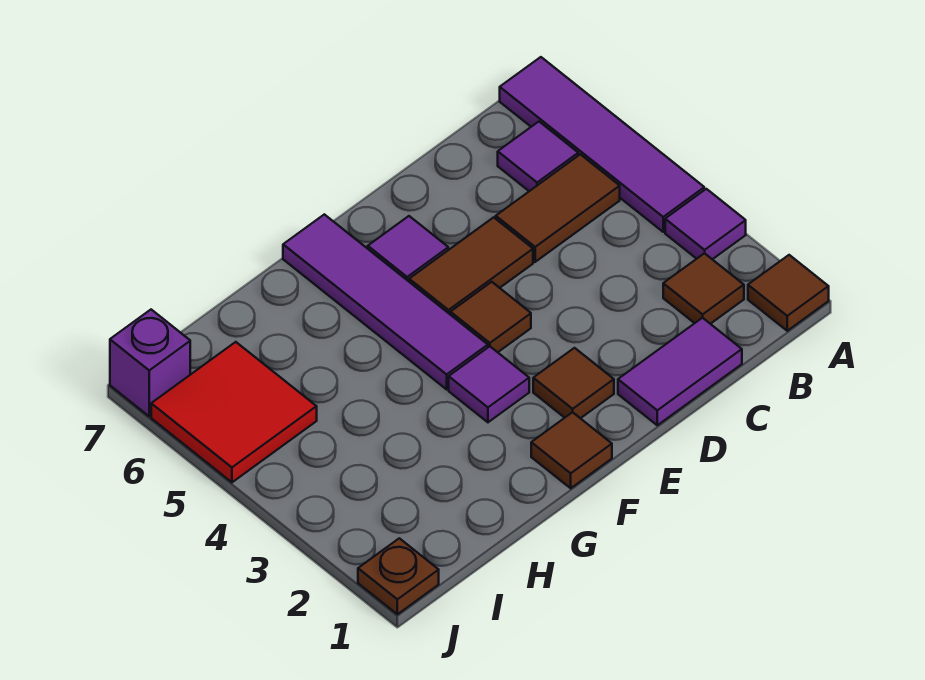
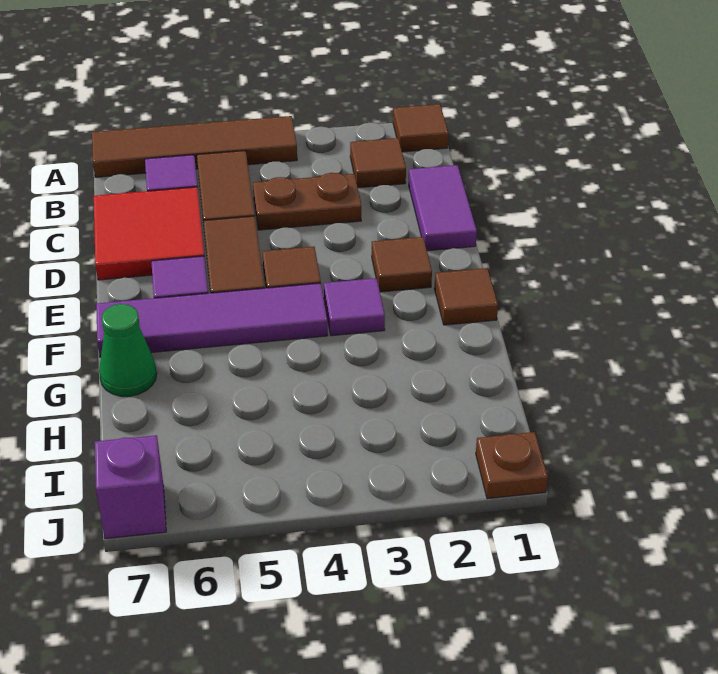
purple 1x1 tile [665,189,746,259] -> none
purple 1x4 tile [500,57,704,232] -> brown 1x4 tile [92,116,297,177]
none -> brown 1x2 plate [253,173,361,230]
none -> green 1x1 cone [99,304,157,396]
red 2x2 tile [151,342,317,482] -> red 2x2 tile moved to [94,187,204,280]

